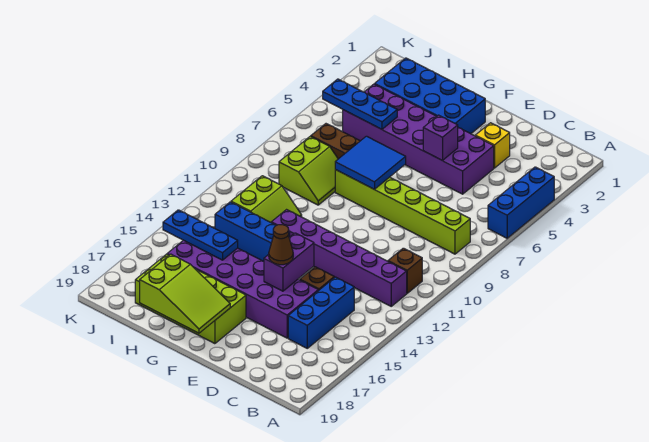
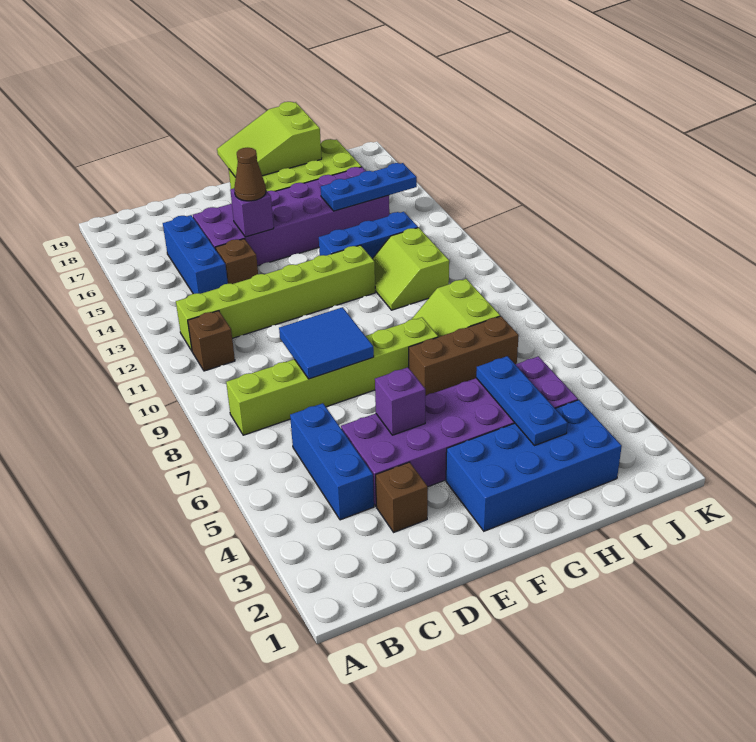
blue 1x3 brick [488,167,554,238] -> blue 1x3 brick moved to [290,403,374,520]
purple 1x6 brick [271,210,407,306] -> lime 1x6 brick [176,245,375,351]
yellow 1x1 brick [475,123,510,168] -> brown 1x1 brick [376,462,428,532]
purple 1x2 brick [264,233,314,291] -> purple 1x1 brick [230,188,274,237]
blue 2x2 tile [335,136,406,189] -> blue 2x2 tile moved to [279,307,374,379]
blue 1x3 plate [323,79,397,129] -> blue 1x3 plate turned to [476,356,568,446]

